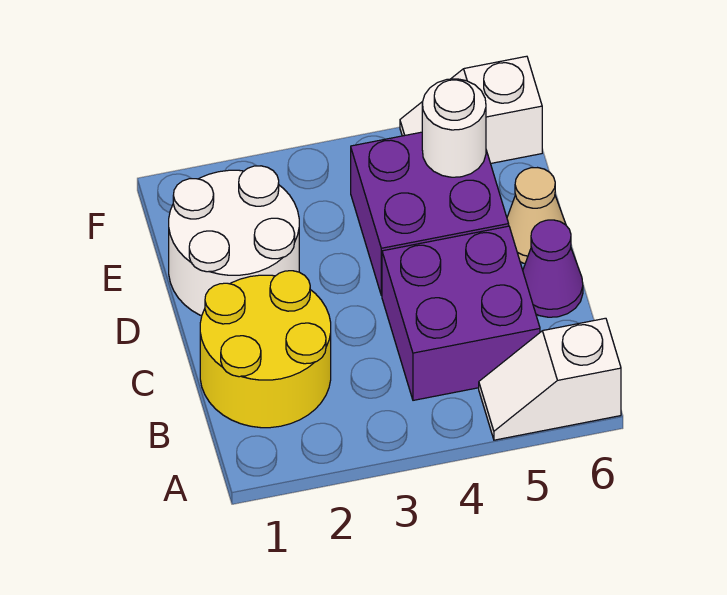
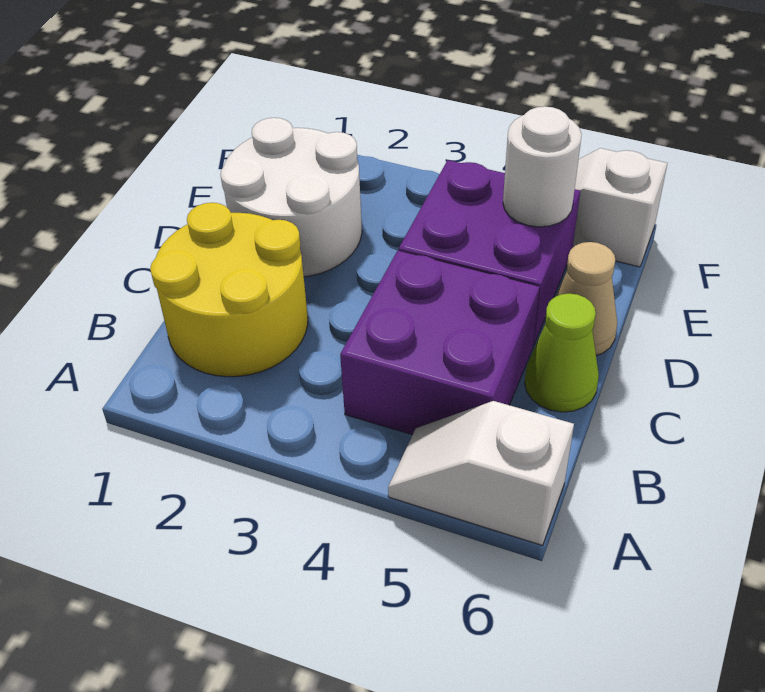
purple 1x1 cone [523,220,583,317] -> lime 1x1 cone [525,293,599,412]

